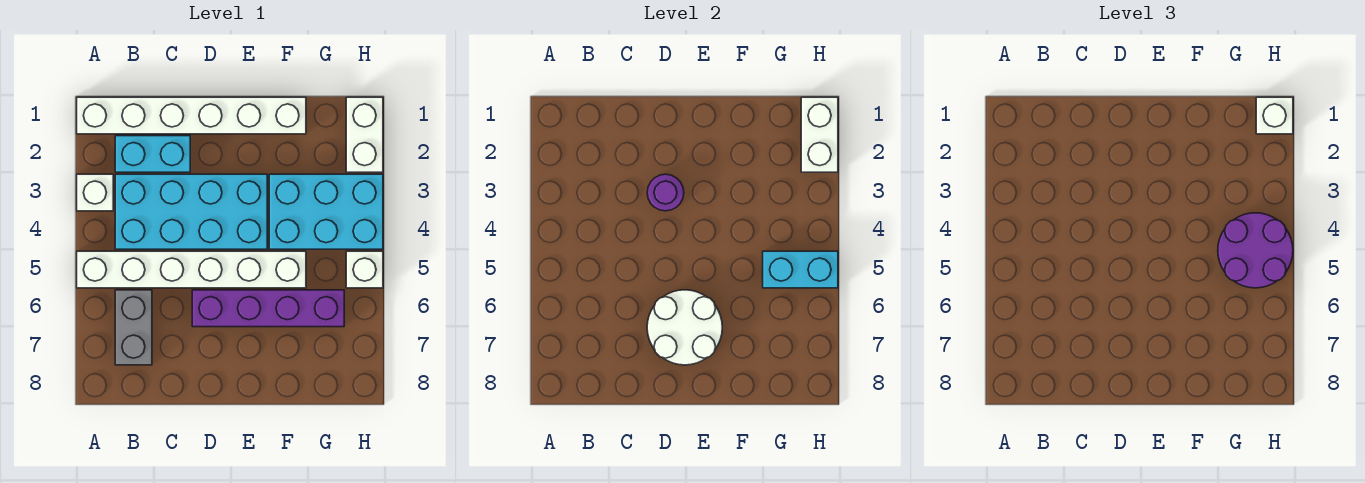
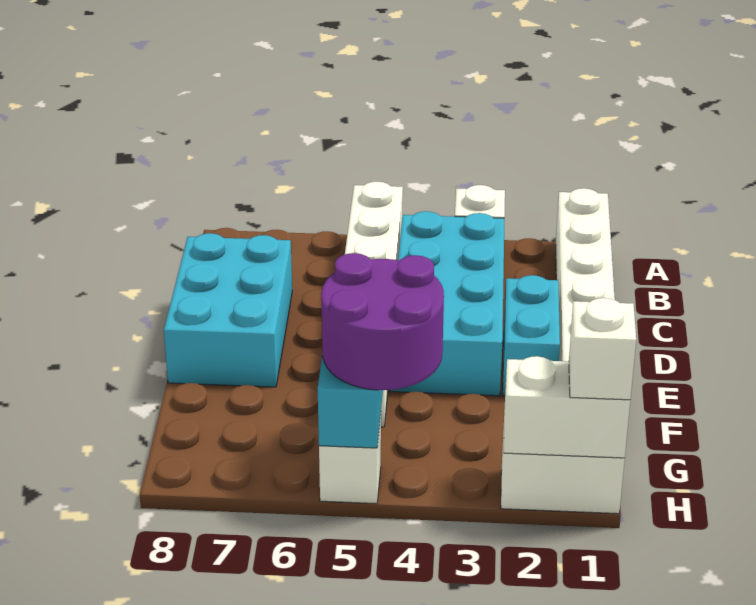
cyan 1x2 brick [115,136,190,172] -> cyan 1x2 brick moved to [503,275,560,396]
grey 1x2 brick [115,290,152,365] -> none
purple 1x1 round brick [647,174,684,211] -> none
purple 1x4 brick [192,290,344,327] -> none
white 2x2 round brick [647,290,722,365] -> none
cyan 2x3 brick [269,174,383,249] -> cyan 2x3 brick moved to [164,233,292,387]

